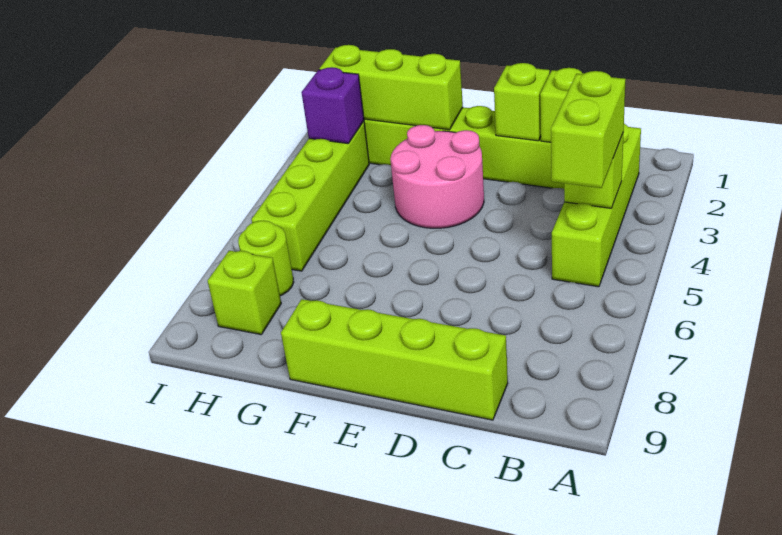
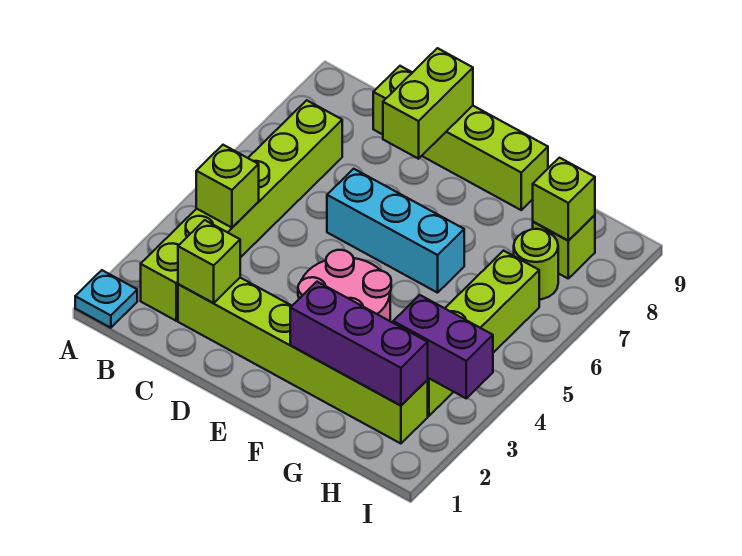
none -> cyan 1x1 plate [75,270,137,328]
lime 1x4 brick [552,124,641,287] -> lime 1x6 brick [141,100,342,321]
lime 1x2 brick [551,71,626,188] -> lime 1x2 brick moved to [383,48,473,159]
lime 1x1 brick [494,63,550,141] -> lime 1x1 brick moved to [533,158,595,241]
none -> cyan 1x3 brick [327,169,464,293]
lime 1x3 brick [319,45,463,130] -> purple 1x3 brick [290,282,428,406]
purple 1x1 brick [302,67,364,144] -> purple 1x2 brick [393,295,493,398]

